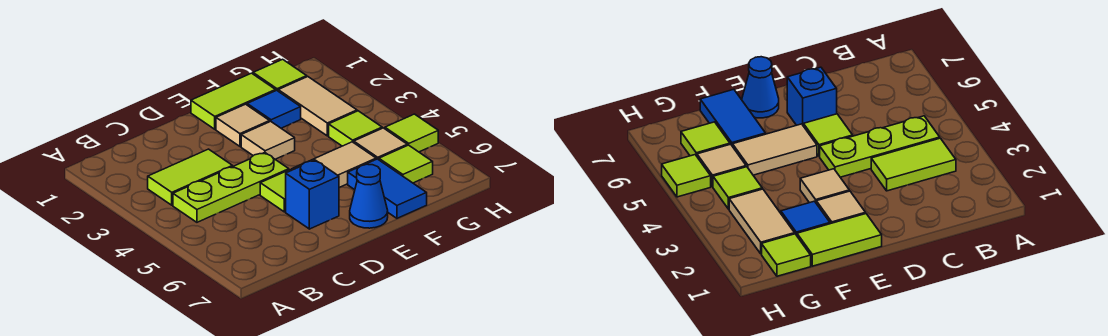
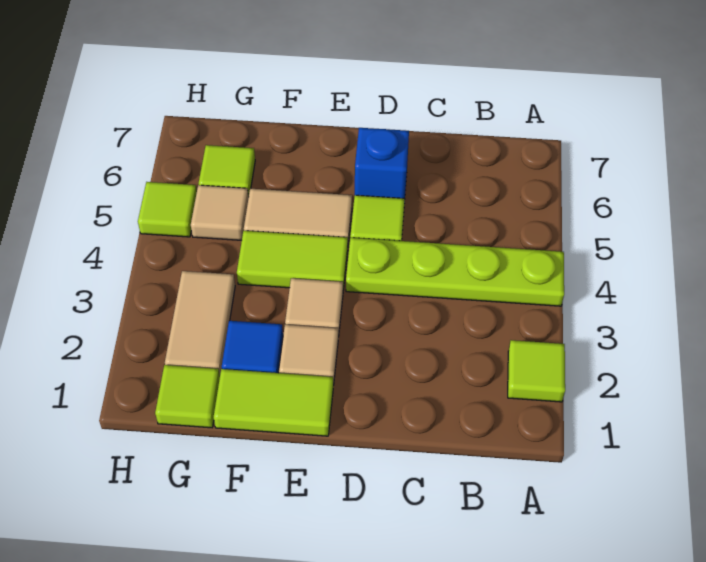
lime 1x2 tile [148,149,233,205] -> lime 1x2 tile moved to [237,231,348,290]
lime 1x3 plate [173,153,289,222] -> lime 1x4 plate [346,238,564,306]
blue 1x1 cone [350,164,388,228] -> none
blue 1x2 tile [348,159,427,218] -> none
lime 1x1 tile [329,111,382,146] -> lime 1x1 tile moved to [508,340,565,402]

